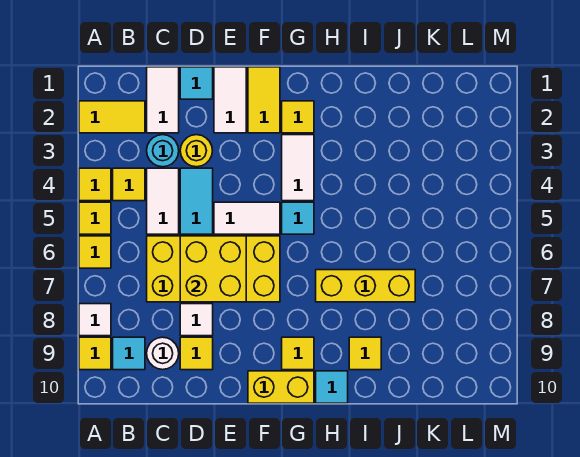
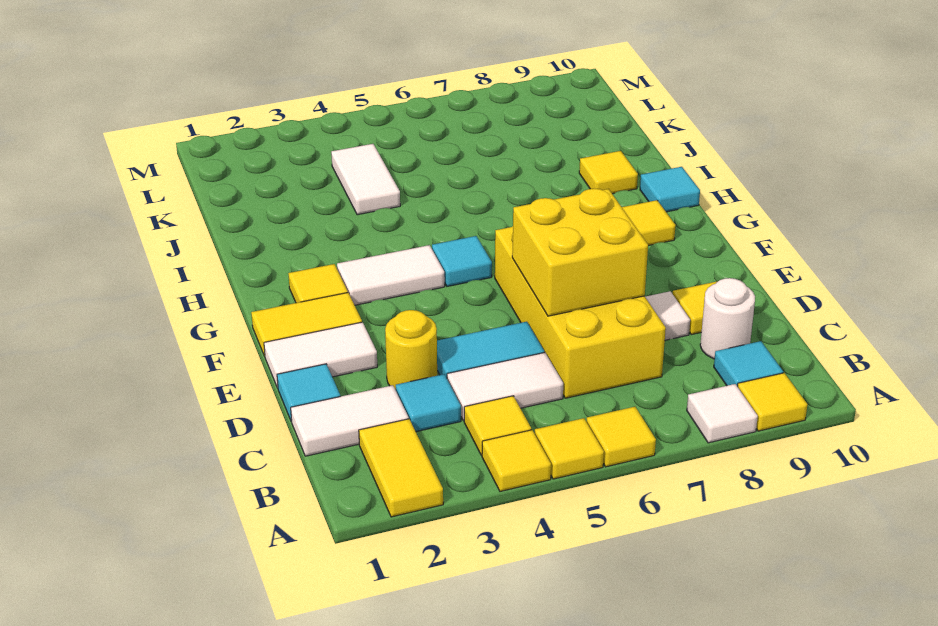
cyan 1x1 round brick [147,135,179,167] -> cyan 1x1 tile [396,374,461,432]
white 1x2 tile [214,202,280,234] -> white 1x2 tile moved to [331,144,400,215]
yellow 1x2 brick [248,371,314,403] -> none
yellow 1x3 brick [316,270,415,302] -> none

